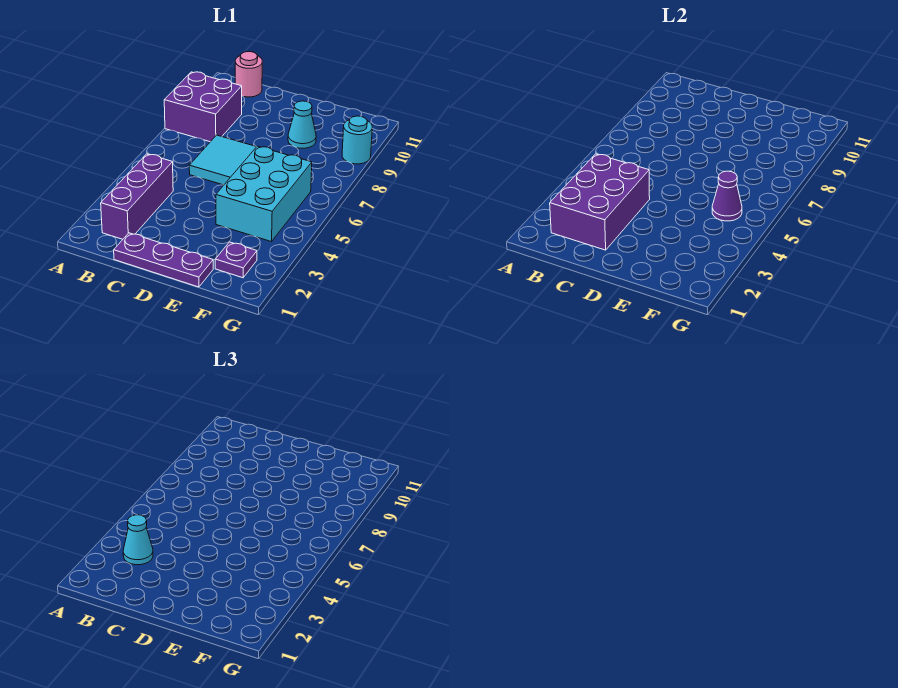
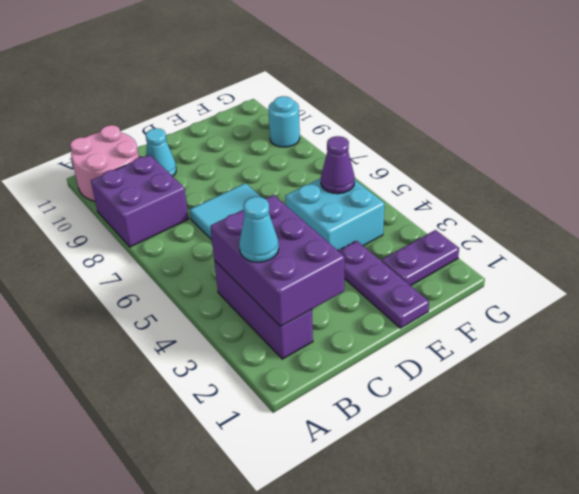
pink 1x1 round brick [235,52,262,97] -> pink 2x2 round brick [70,125,139,201]
purple 1x3 plate [114,233,213,287] -> purple 1x3 plate turned to [338,241,429,328]
cyan 2x3 brick [216,146,312,242] -> cyan 2x2 brick [285,178,385,250]
cyan 1x1 cone [288,101,316,148] -> cyan 1x1 cone moved to [145,128,176,176]
purple 1x1 plate [215,242,257,278] -> purple 1x2 plate [382,230,459,286]

